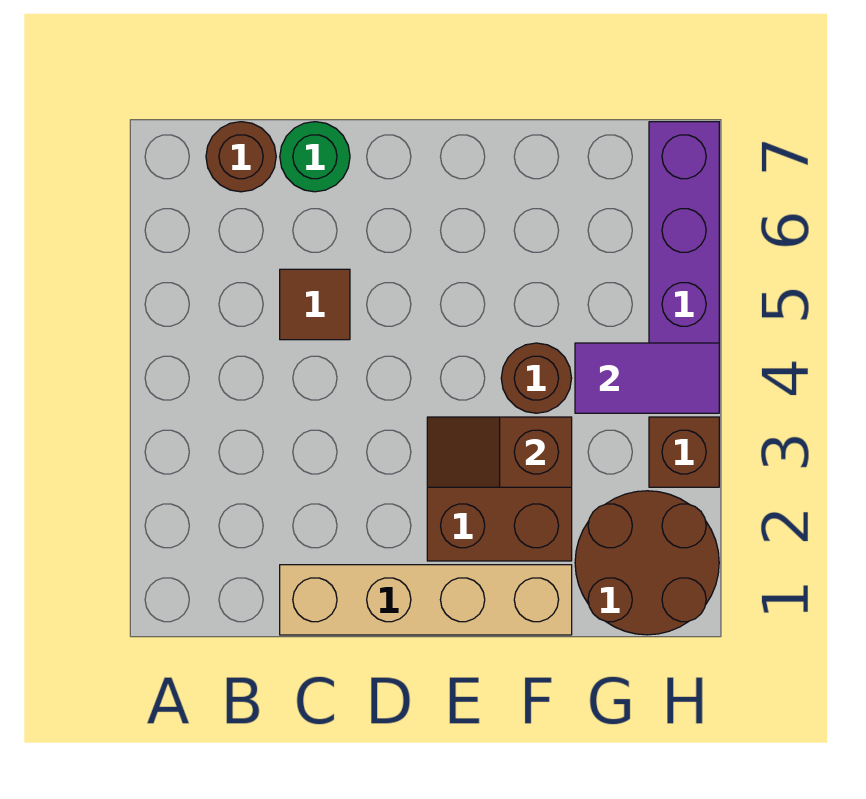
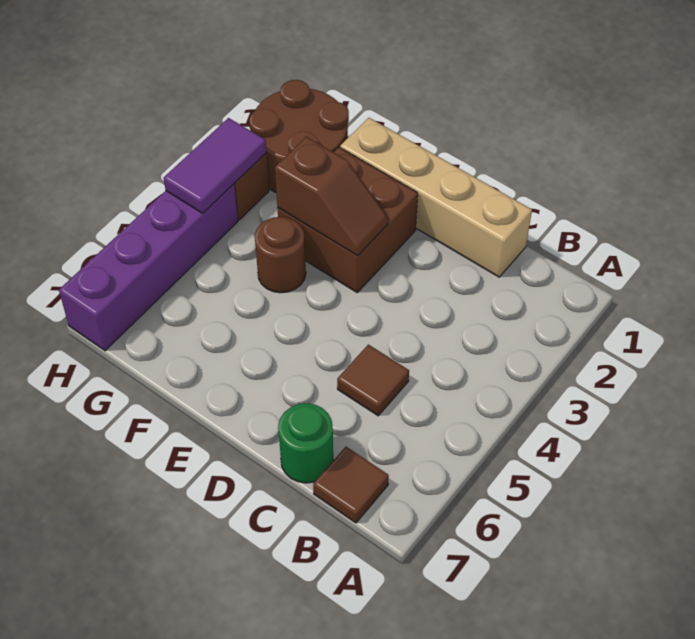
brown 1x1 round brick [206,122,276,192] -> brown 1x1 tile [313,447,389,523]
purple 1x2 tile [575,343,719,413] -> purple 1x2 tile turned to [164,118,266,213]

